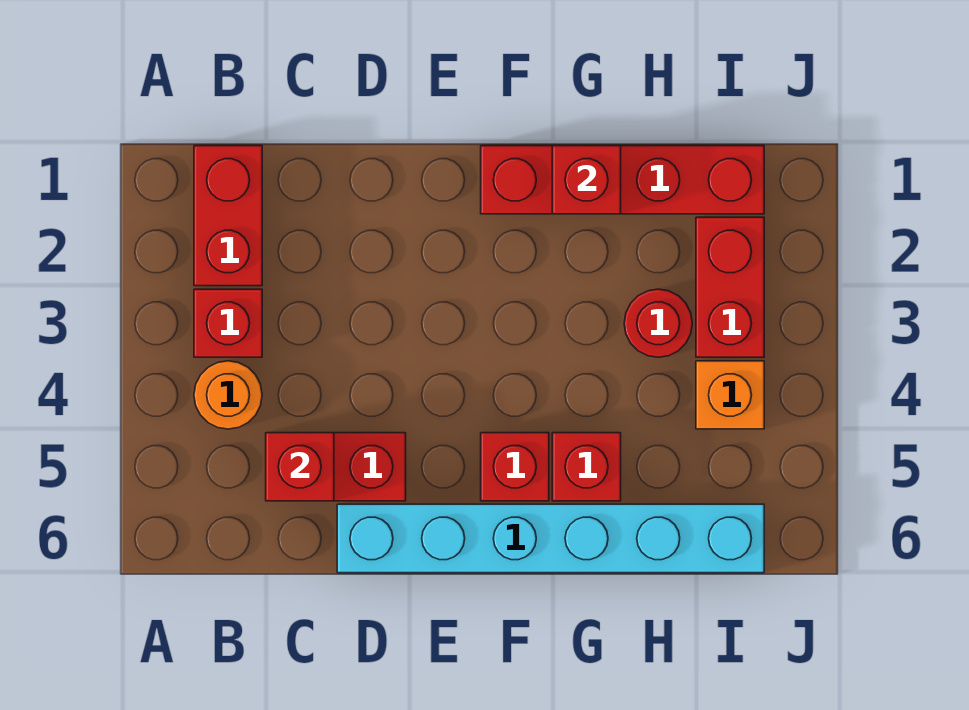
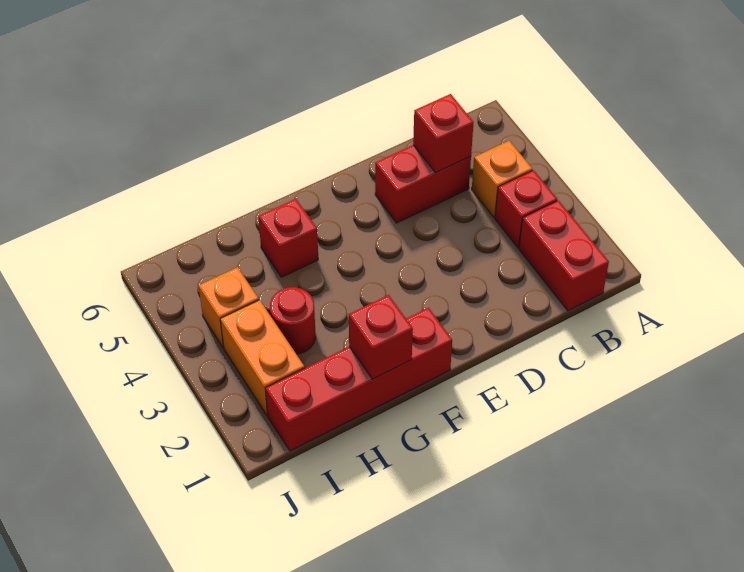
orange 1x1 round brick [194,361,262,429] -> orange 1x1 brick [472,141,532,218]
cyan 1x6 brick [337,504,764,573] -> none
red 1x1 brick [481,433,549,501] -> none
red 1x2 brick [696,217,764,357] -> orange 1x2 brick [220,300,305,416]

